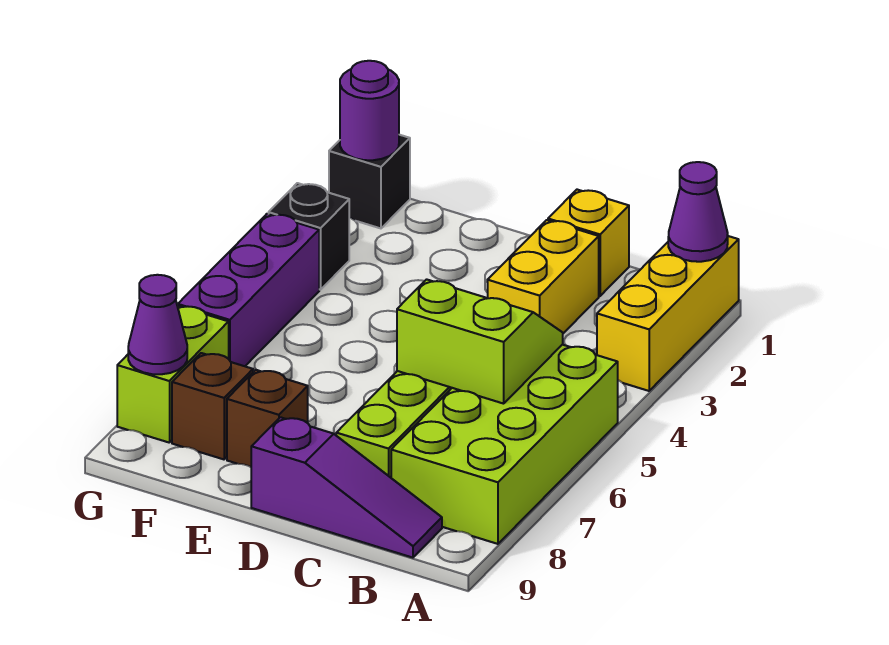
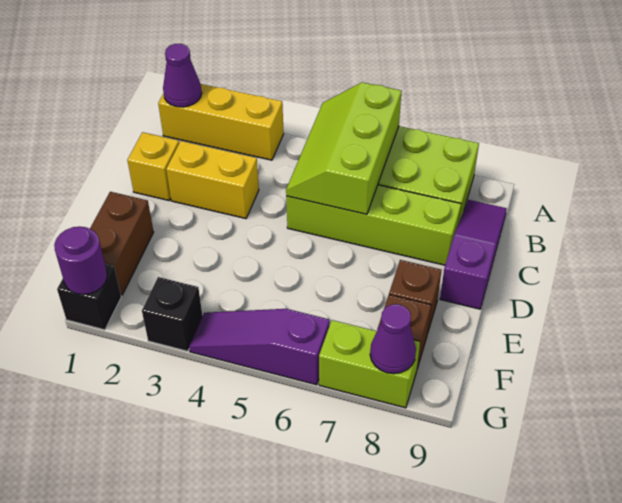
lime 2x2 slope [397,279,563,404] -> lime 2x3 slope [286,82,402,214]
none -> brown 1x2 brick [90,192,154,295]
purple 1x3 brick [178,214,319,366] -> purple 1x3 slope [189,309,330,385]

